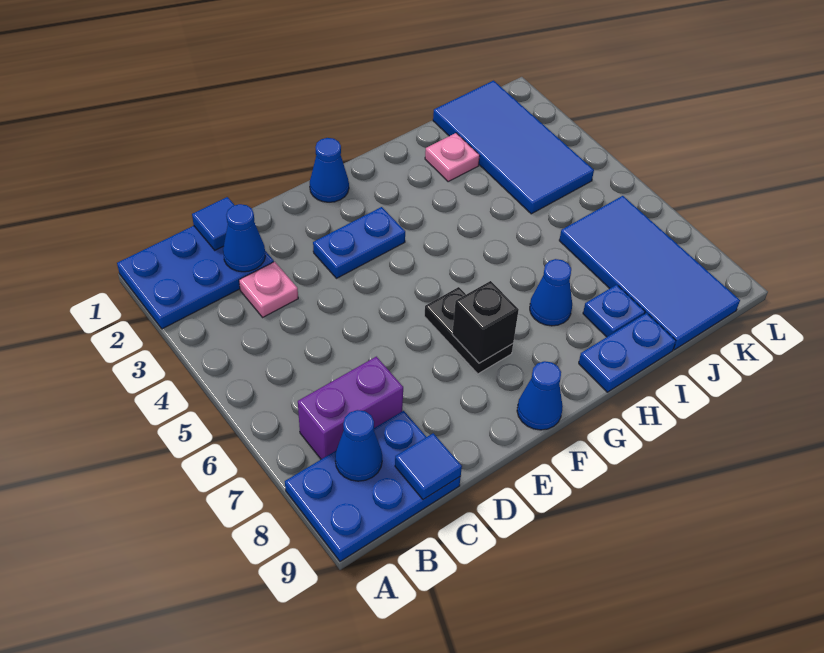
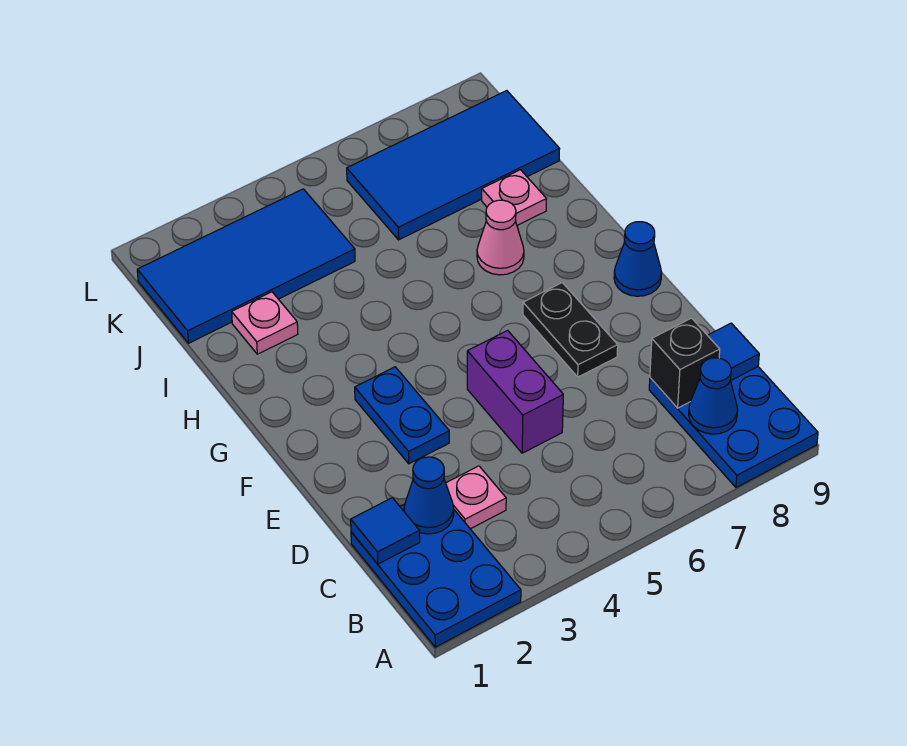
purple 1x2 brick [298,357,403,459] -> purple 1x2 brick moved to [467,330,563,453]
blue 1x1 cone [310,138,349,202] -> none
black 1x2 plate [424,287,513,374] -> black 1x2 plate turned to [523,283,618,377]
black 1x1 brick [452,281,519,363] -> black 1x1 brick moved to [650,318,720,408]
blue 1x1 cone [530,259,572,326] -> pink 1x1 cone [477,200,524,275]
blue 1x2 plate [579,313,676,392] -> none
blue 1x1 plate [583,285,645,337] -> pink 1x1 plate [482,170,546,225]

